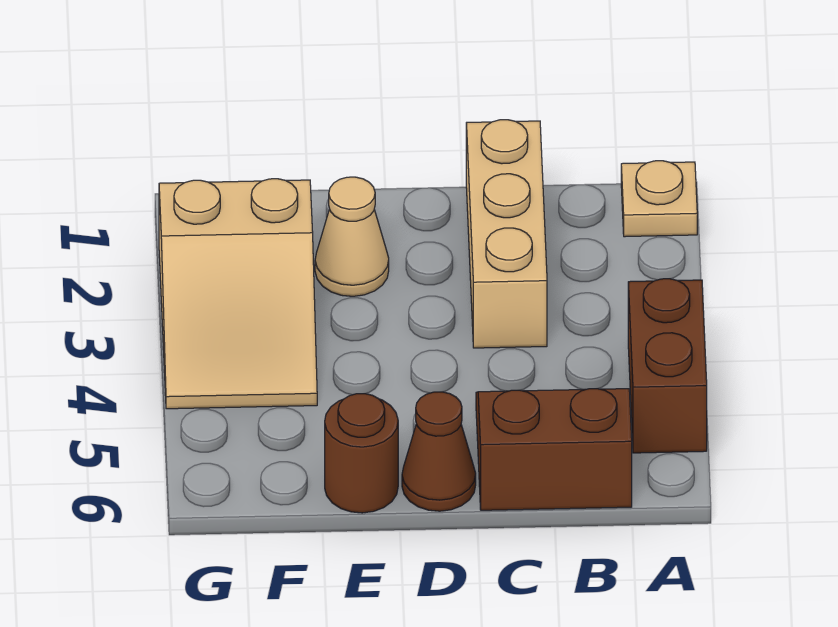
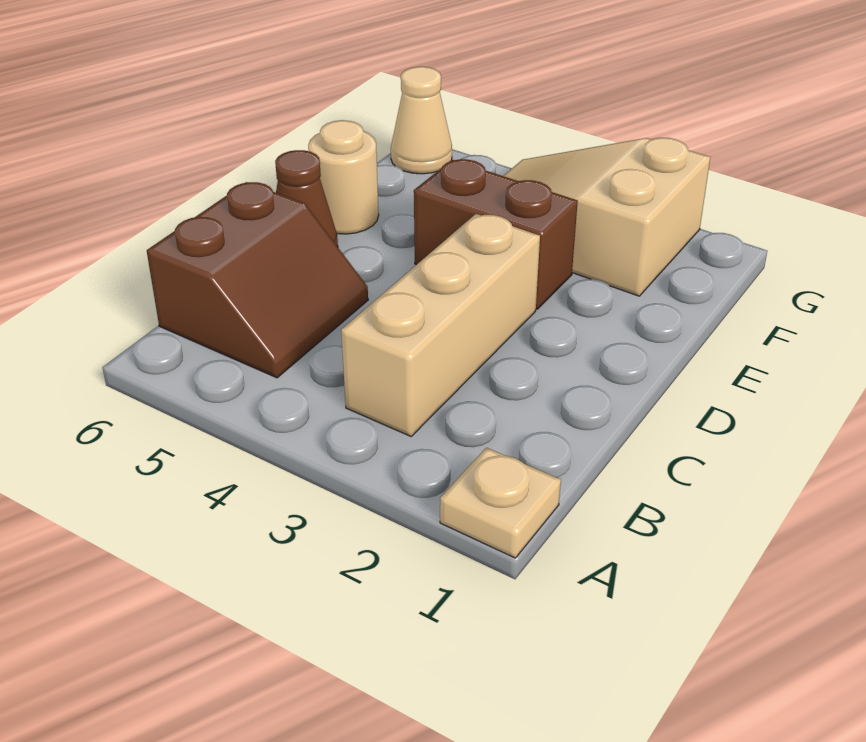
brown 1x2 brick [628,279,707,453] -> brown 1x2 brick moved to [414,159,578,309]
tan 1x3 brick [466,120,547,348] -> tan 1x3 brick turned to [341,214,540,436]
tan 1x1 cone [315,177,389,296] -> tan 1x1 cone moved to [391,67,452,174]
brown 1x1 round brick [325,394,398,513] -> tan 1x1 round brick [308,120,379,234]

